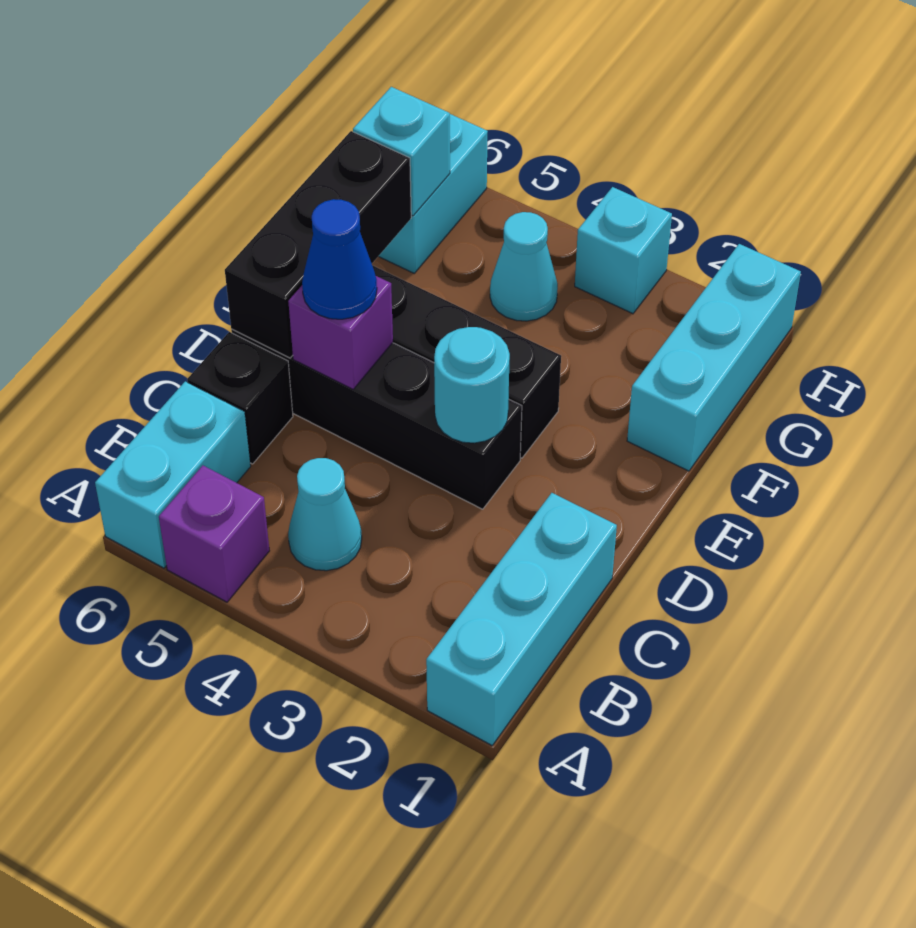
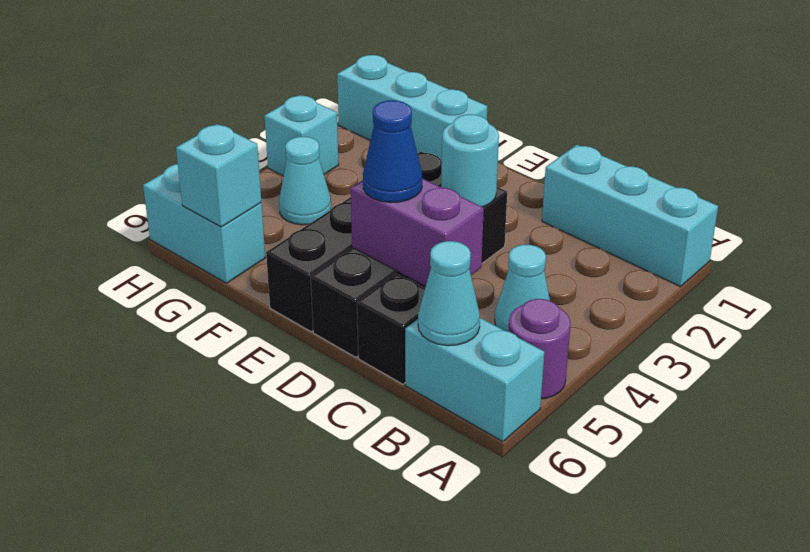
purple 1x1 brick [159,465,269,602] -> purple 1x1 round brick [508,299,571,399]
none -> cyan 1x1 cone [418,241,480,346]
purple 1x1 brick [288,276,393,389] -> purple 1x2 brick [351,178,484,286]
black 1x3 brick [225,131,411,358] -> none

